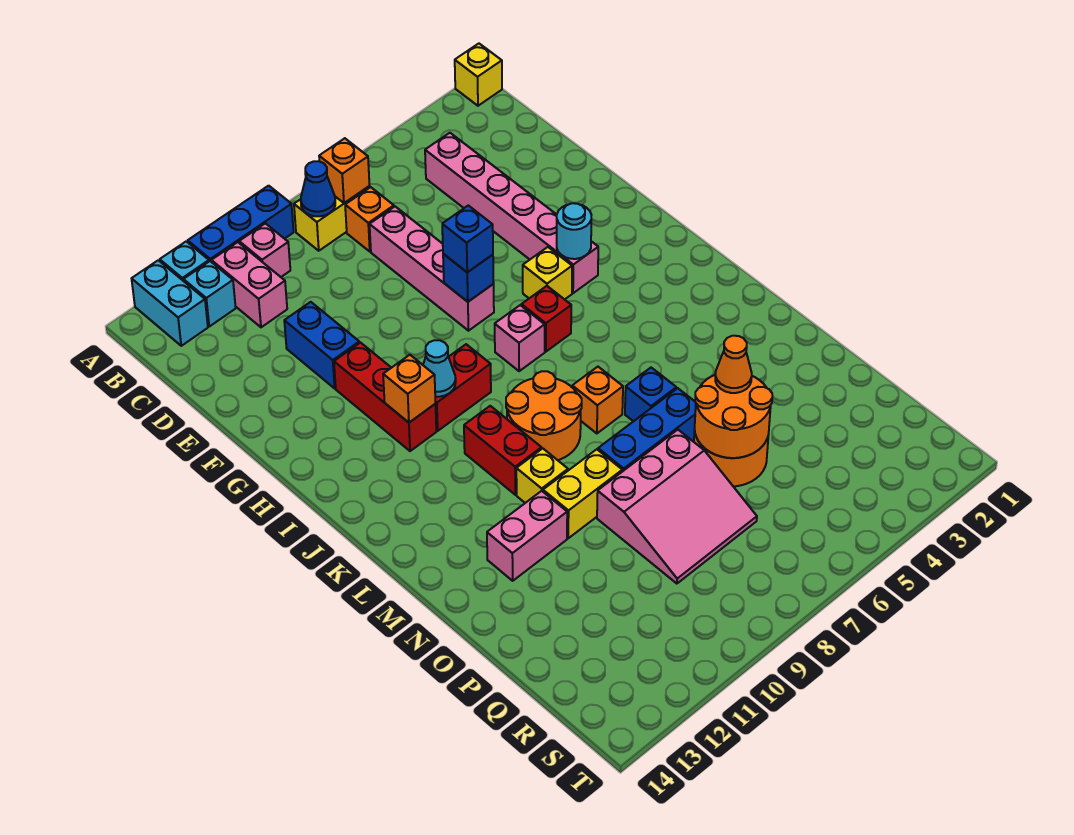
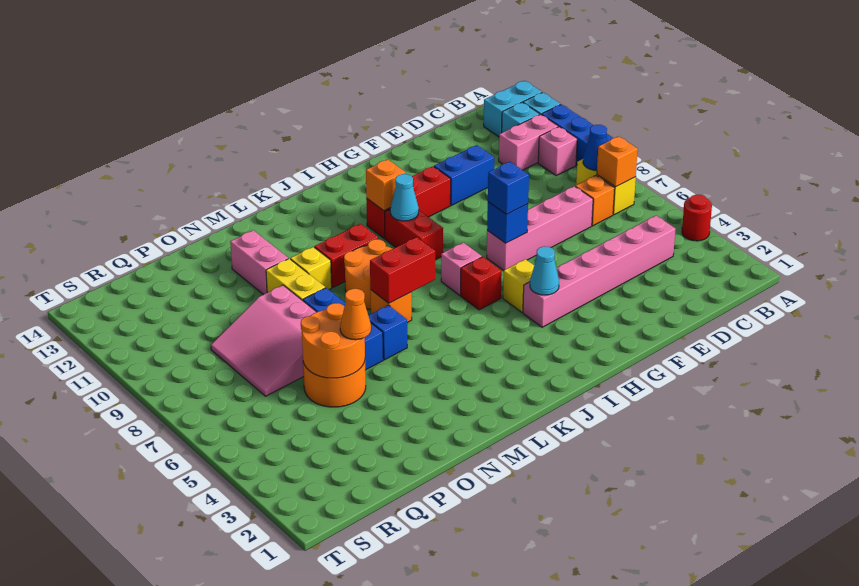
yellow 1x1 brick [455,44,502,106] -> none
none -> red 1x1 round brick [682,195,712,241]
cyan 1x1 round brick [557,203,591,259] -> cyan 1x1 cone [530,246,559,295]
none -> red 1x2 brick [370,237,435,303]

